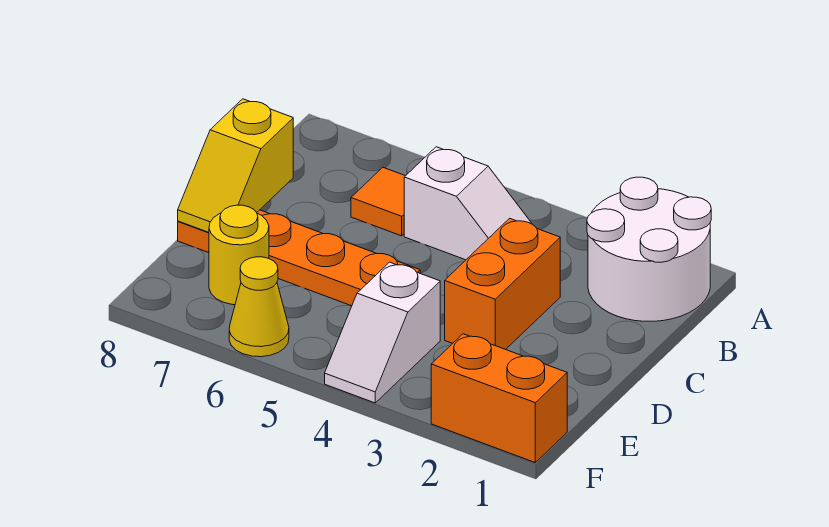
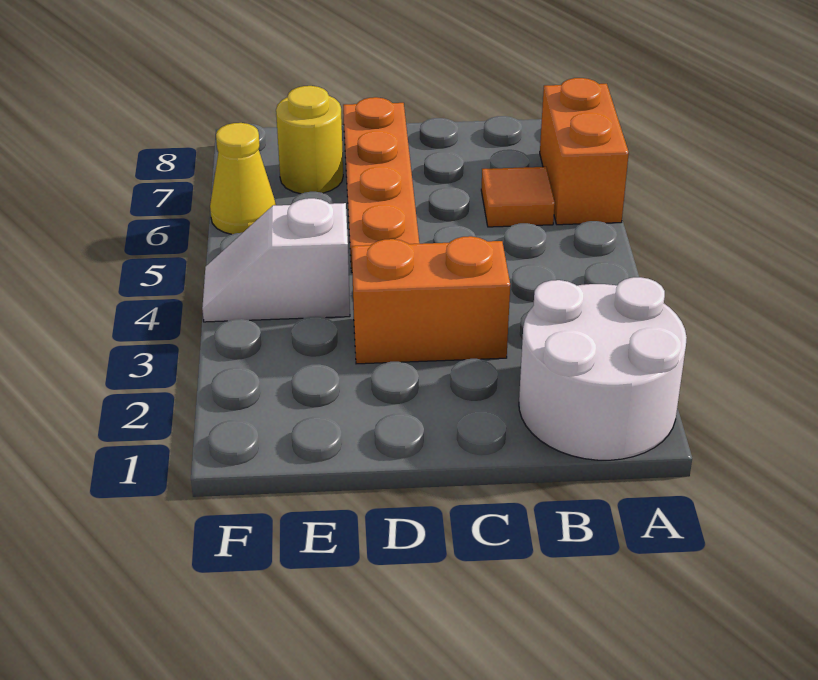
white 1x2 slope [404,147,532,260] -> none
yellow 1x2 slope [178,99,293,232] -> none
orange 1x2 brick [431,334,567,462] -> orange 1x2 brick moved to [540,78,629,225]

